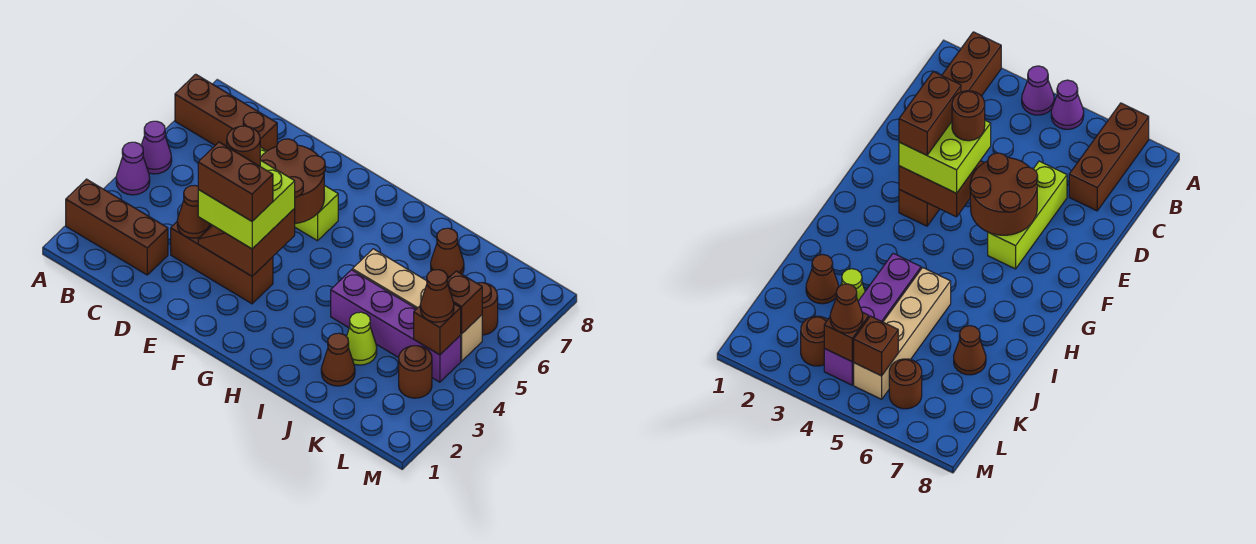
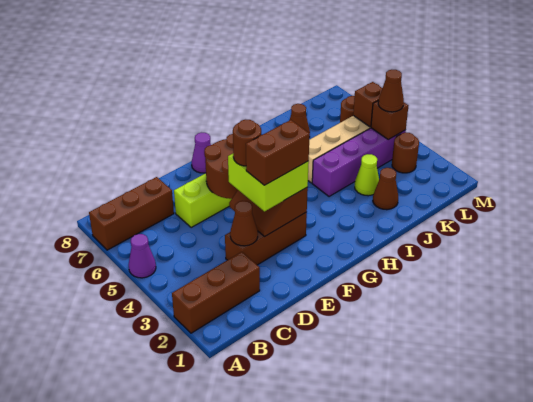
purple 1x1 cone [116,142,150,195] -> purple 1x1 cone moved to [192,133,211,173]

